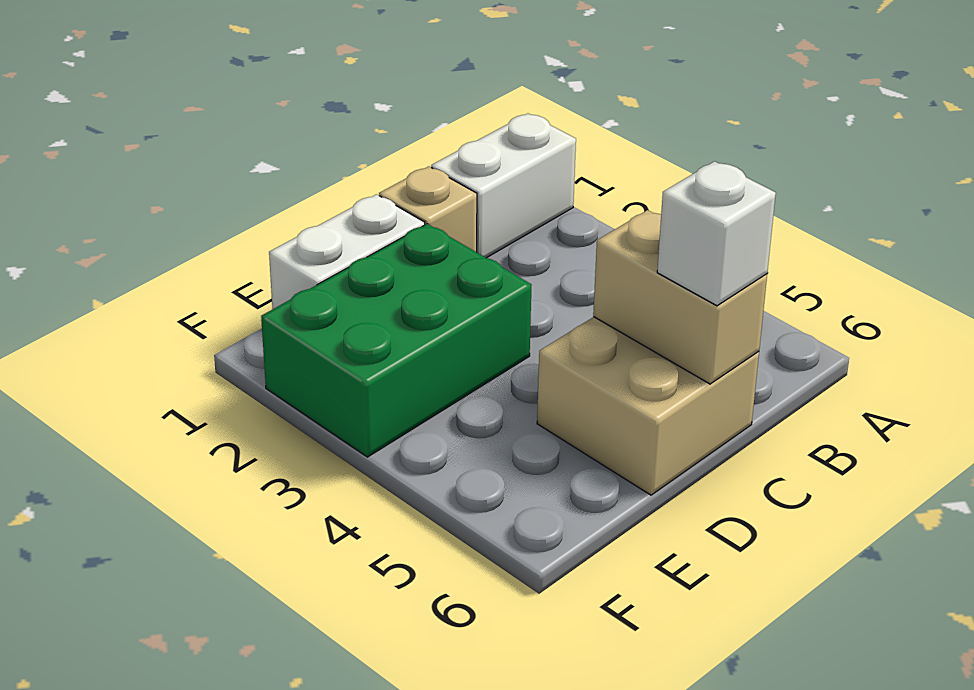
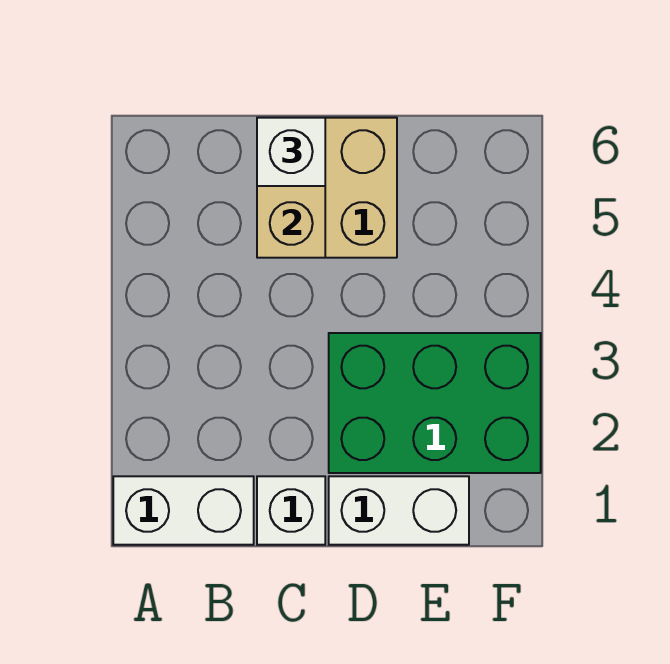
tan 1x1 brick [379,166,477,252] -> white 1x1 brick [257,476,325,545]

